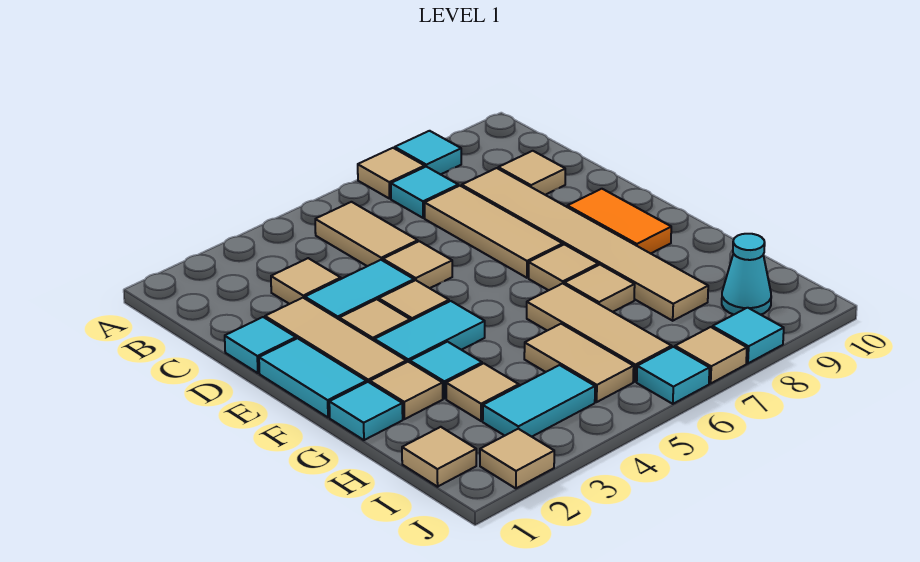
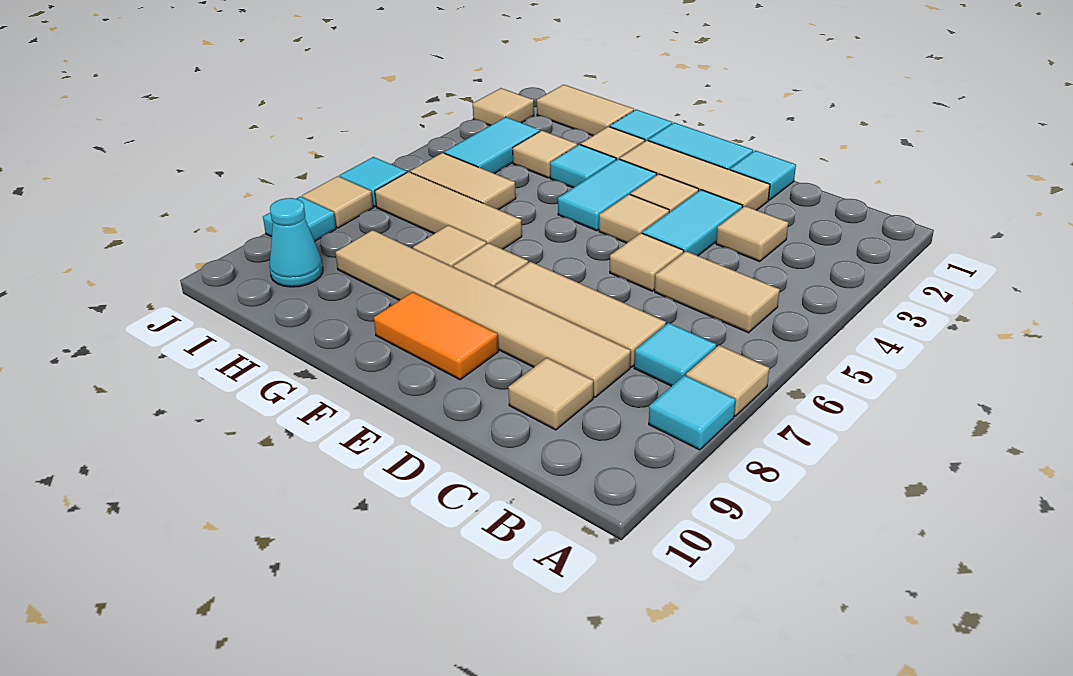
tan 1x1 tile [402,427,476,487] -> tan 1x2 tile [537,85,634,136]

